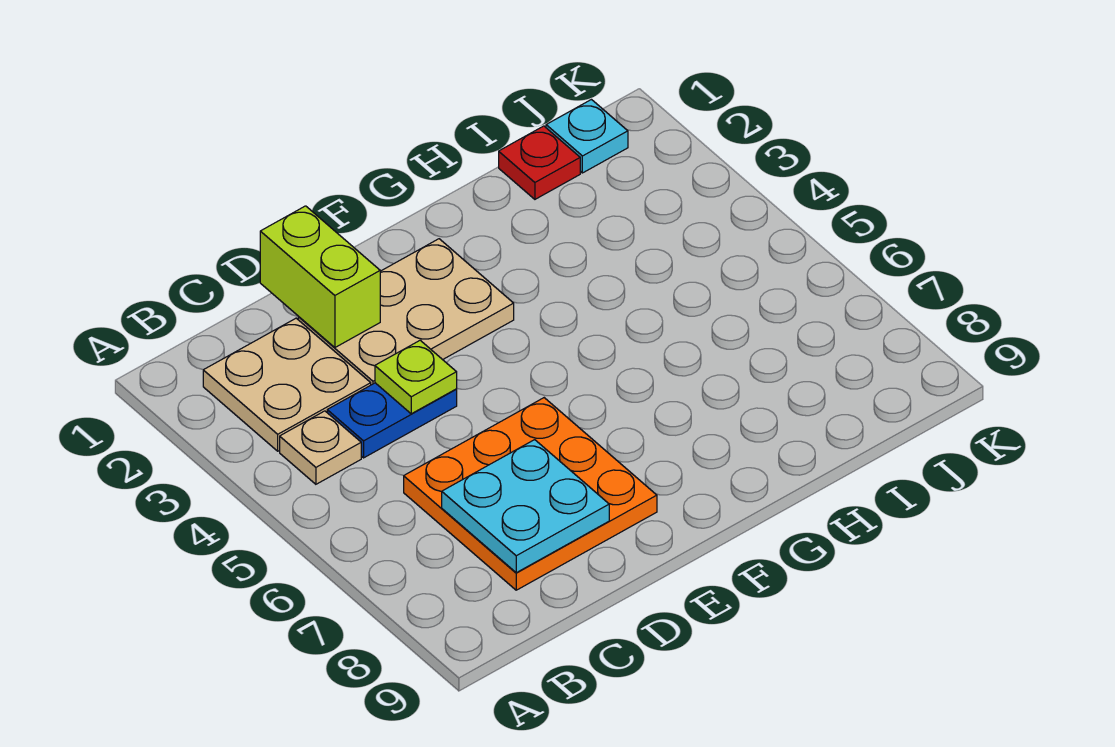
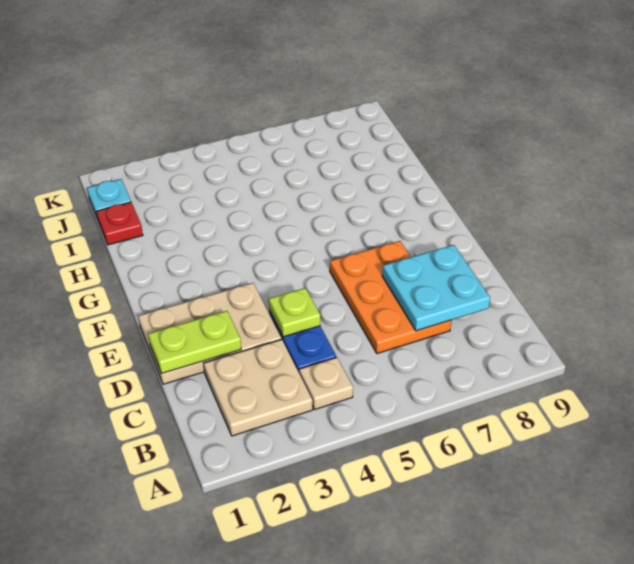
orange 3x3 plate [404,398,657,590] -> orange 2x3 plate [330,241,452,354]
lime 1x2 brick [260,206,380,348] -> lime 1x2 plate [148,311,241,374]
tan 2x3 plate [298,239,514,385] -> tan 2x3 plate turned to [138,283,281,384]

